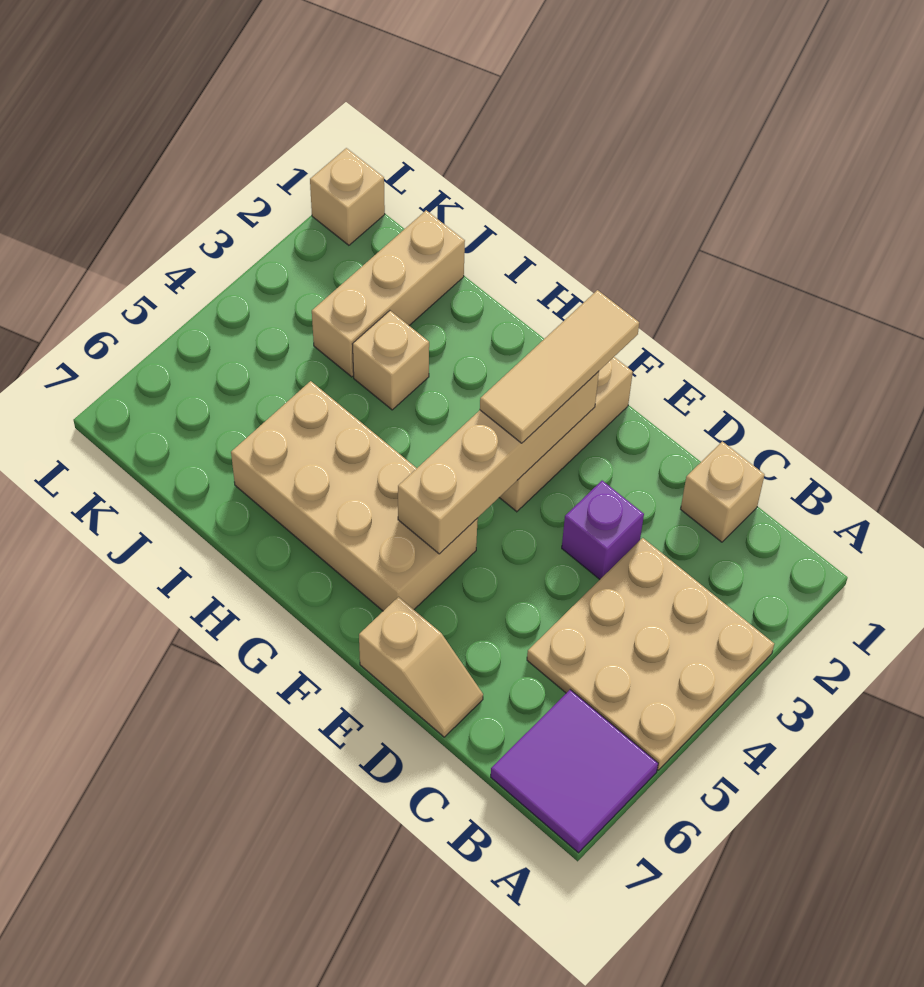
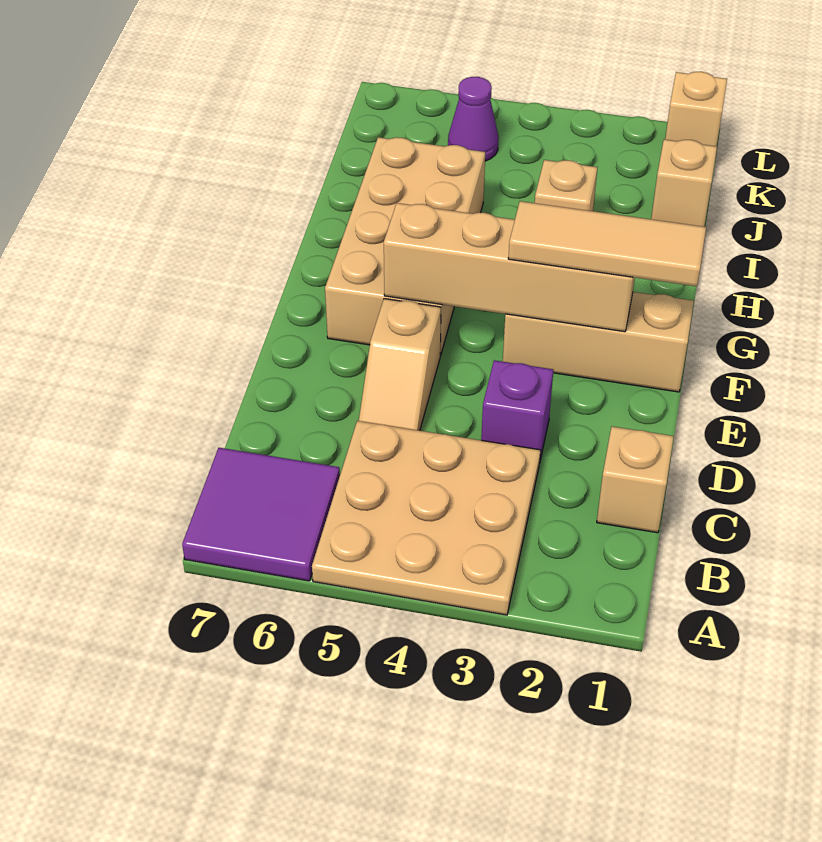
tan 1x2 slope [359,597,483,737] -> tan 1x2 slope moved to [359,299,441,431]
tan 1x3 brick [312,210,465,377] -> tan 1x1 brick [651,139,717,227]
none -> purple 1x1 cone [448,77,499,161]

